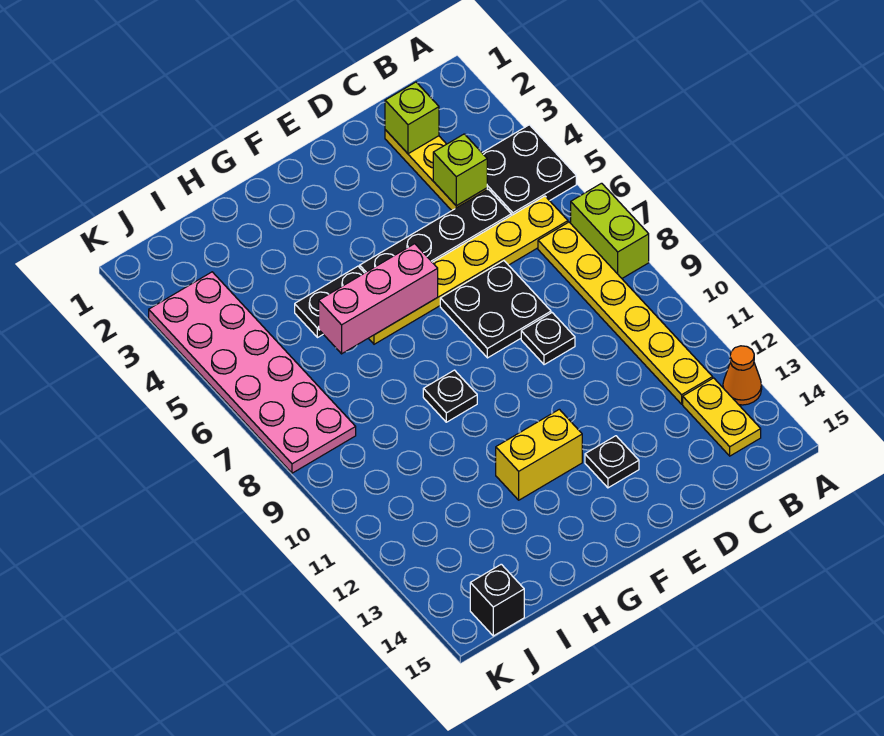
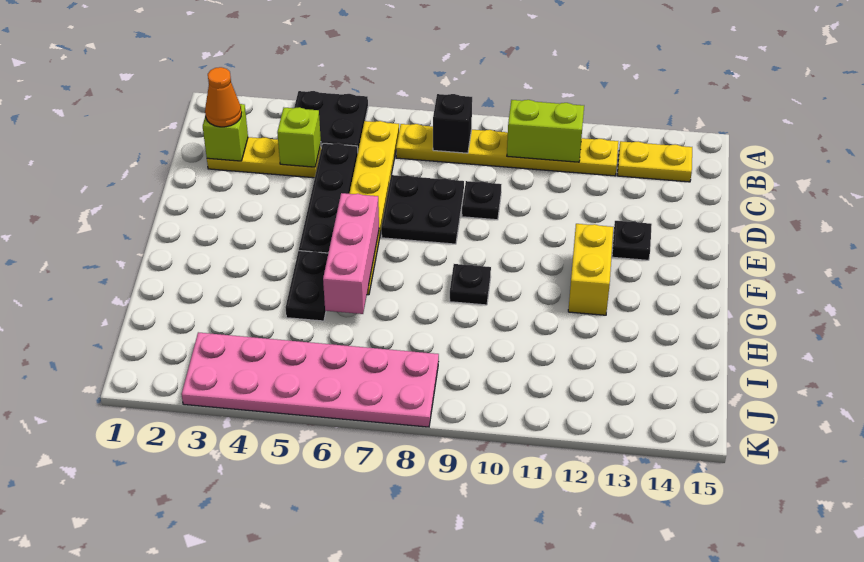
lime 1x2 brick [571,183,649,278] -> lime 1x2 brick moved to [507,100,584,162]
orange 1x1 cone [723,346,762,405] -> orange 1x1 cone moved to [205,67,242,127]
black 1x1 brick [470,564,524,636] -> black 1x1 brick moved to [433,94,472,153]

